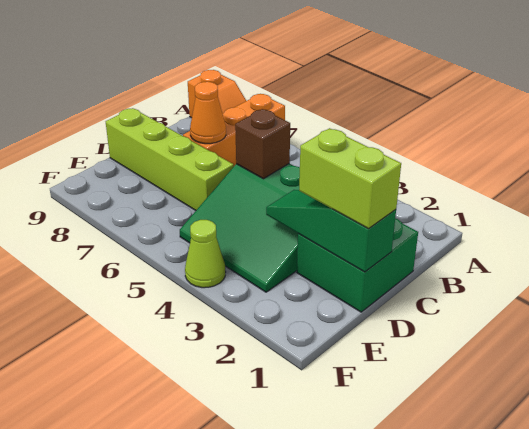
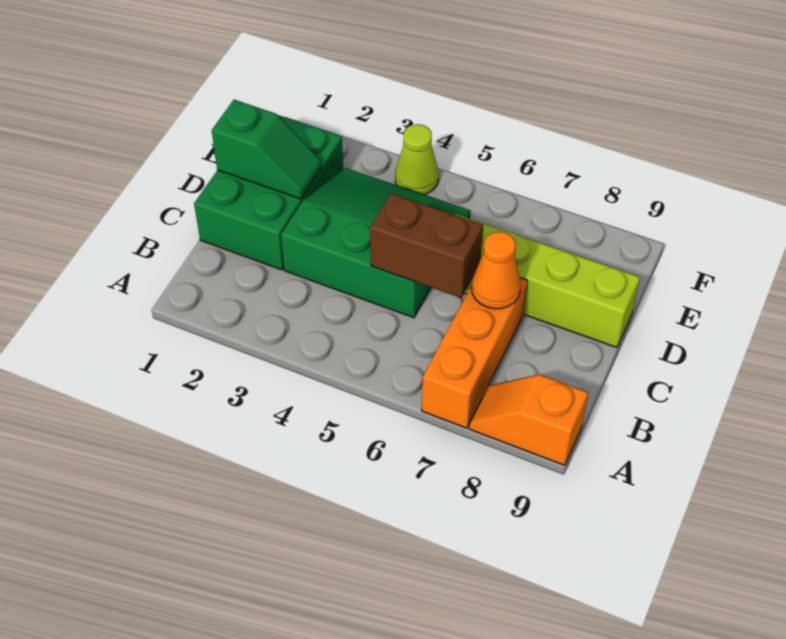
green 2x2 brick [297,218,418,312] -> green 2x3 brick [194,115,343,270]
brown 1x1 brick [235,109,290,179] -> brown 1x2 brick [370,194,483,298]
green 1x3 slope [266,190,396,272] -> green 1x2 slope [212,100,321,199]
lime 1x2 brick [299,128,401,229] -> none

